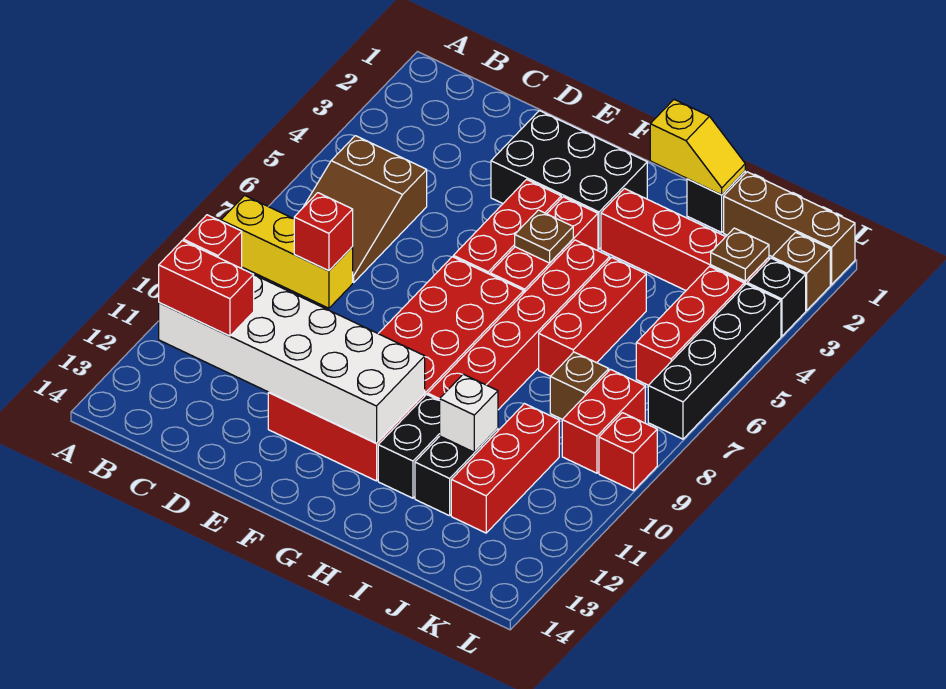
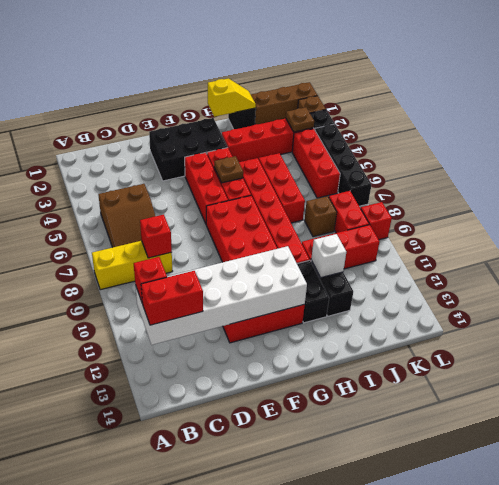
red 1x3 brick [451,404,559,533] -> red 1x3 brick turned to [302,225,380,269]

